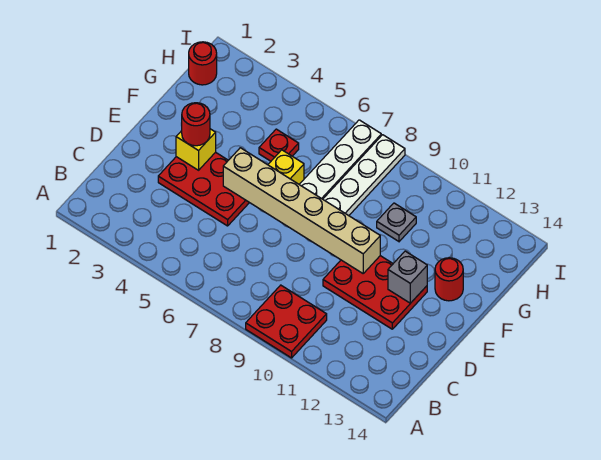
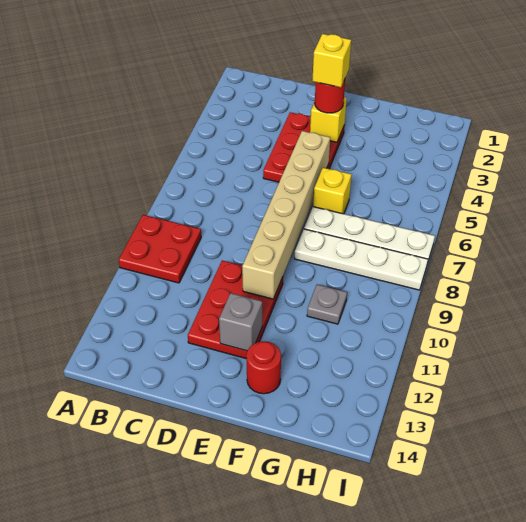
none -> yellow 1x1 brick [312,34,351,87]
red 1x1 plate [259,129,299,161] -> none
red 1x1 round brick [189,42,217,85] -> none

